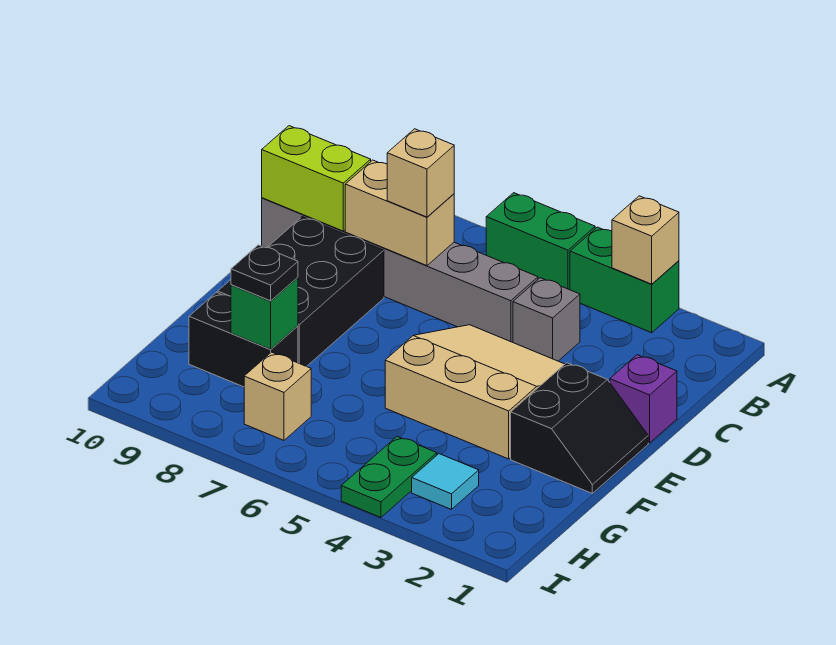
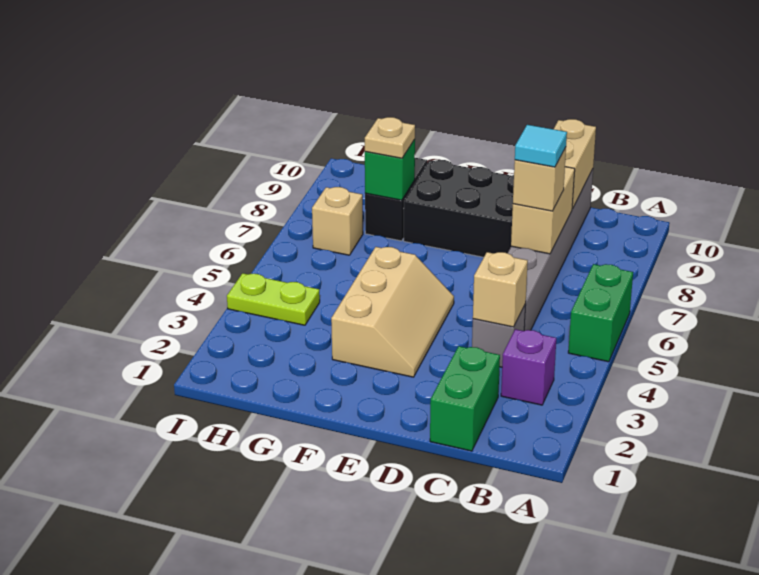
green 1x2 brick [570,227,679,333] -> green 1x2 brick moved to [430,346,500,451]
tan 1x1 brick [612,196,679,284] -> tan 1x1 brick moved to [473,252,528,327]
lime 1x2 brick [262,126,371,231] -> tan 1x2 brick [554,119,596,209]
purple 1x1 brick [610,355,677,443] -> purple 1x1 brick moved to [501,329,556,405]
tan 3x3 slope [385,325,565,459] -> tan 2x3 slope [331,247,454,377]
black 2x2 slope [511,363,648,493] -> none
black 1x1 plate [231,245,298,301] -> tan 1x1 plate [365,117,415,158]
cyan 1x1 tile [412,454,479,510] -> cyan 1x1 tile moved to [515,125,567,167]
green 1x2 plate [341,436,437,517] -> lime 1x2 plate [227,273,320,325]

